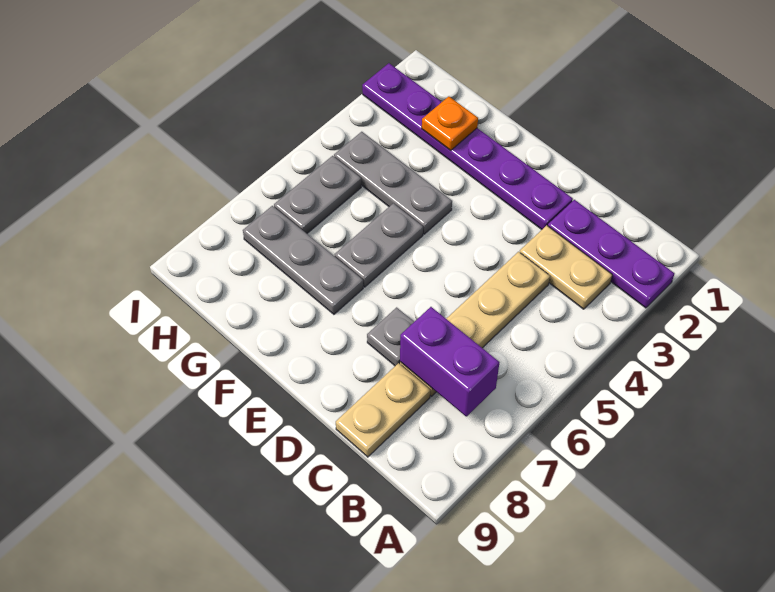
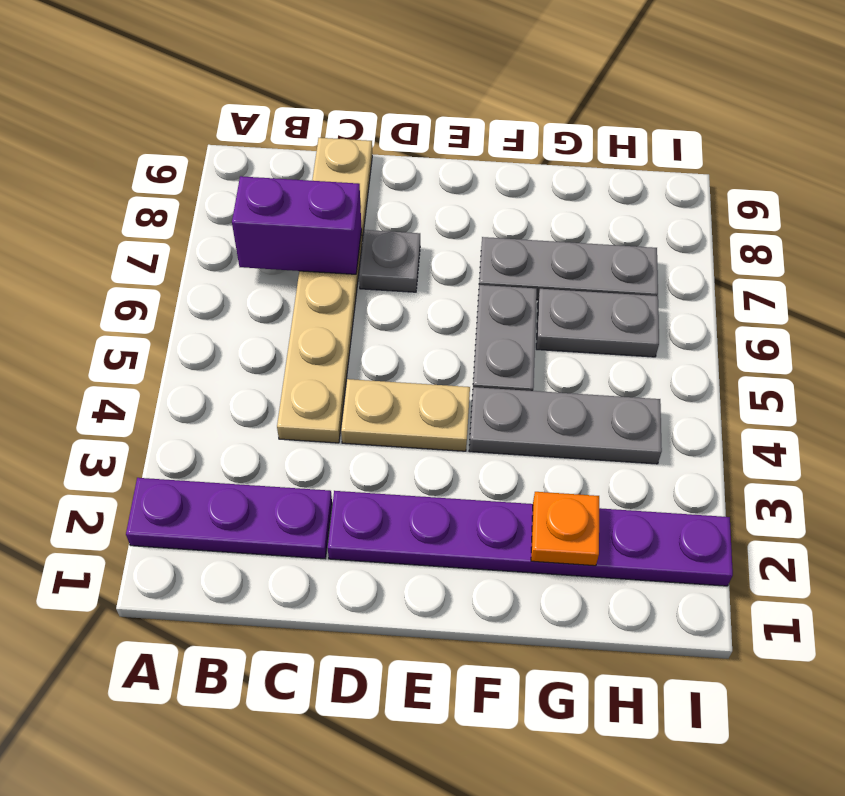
tan 1x2 plate [520,225,612,309] -> tan 1x2 plate moved to [341,379,470,451]
grey 1x2 plate [274,156,361,233] -> grey 1x2 plate turned to [536,289,659,357]

